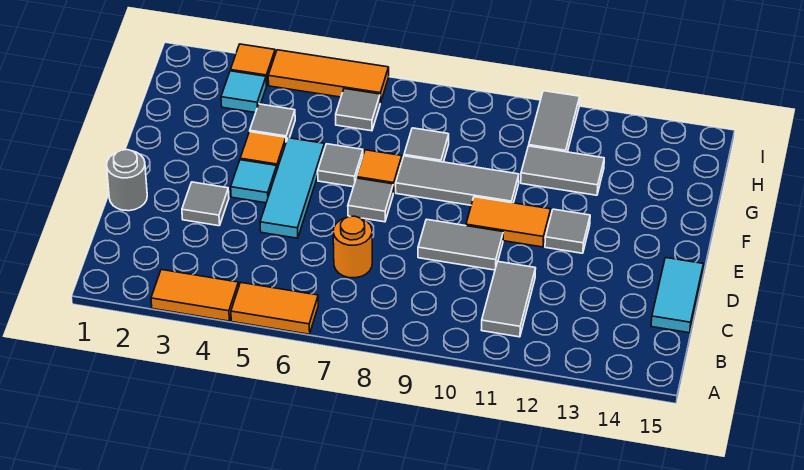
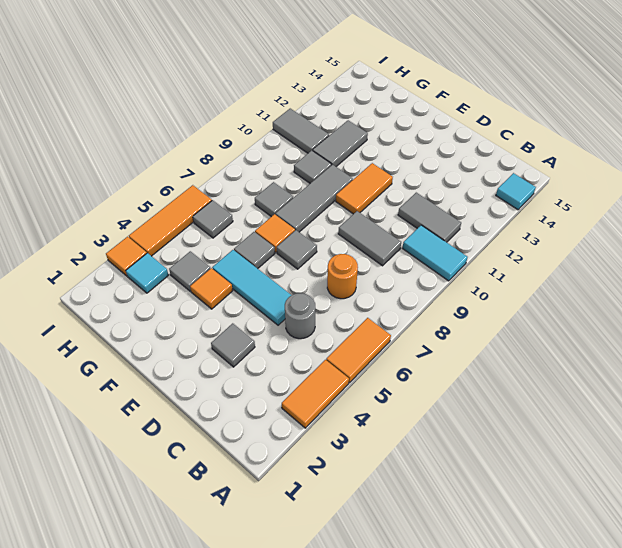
cyan 1x2 tile [651,258,703,333] -> cyan 1x2 tile moved to [403,225,468,281]
grey 1x1 round brick [107,150,147,211] -> grey 1x1 round brick moved to [285,293,315,339]
grey 1x2 tile [418,219,503,270] -> grey 1x2 tile turned to [338,211,401,266]
cyan 1x1 tile [231,160,277,203] -> cyan 1x1 tile moved to [496,173,536,210]
grey 1x1 tile [545,209,590,253] -> grey 1x1 tile moved to [294,150,332,183]

